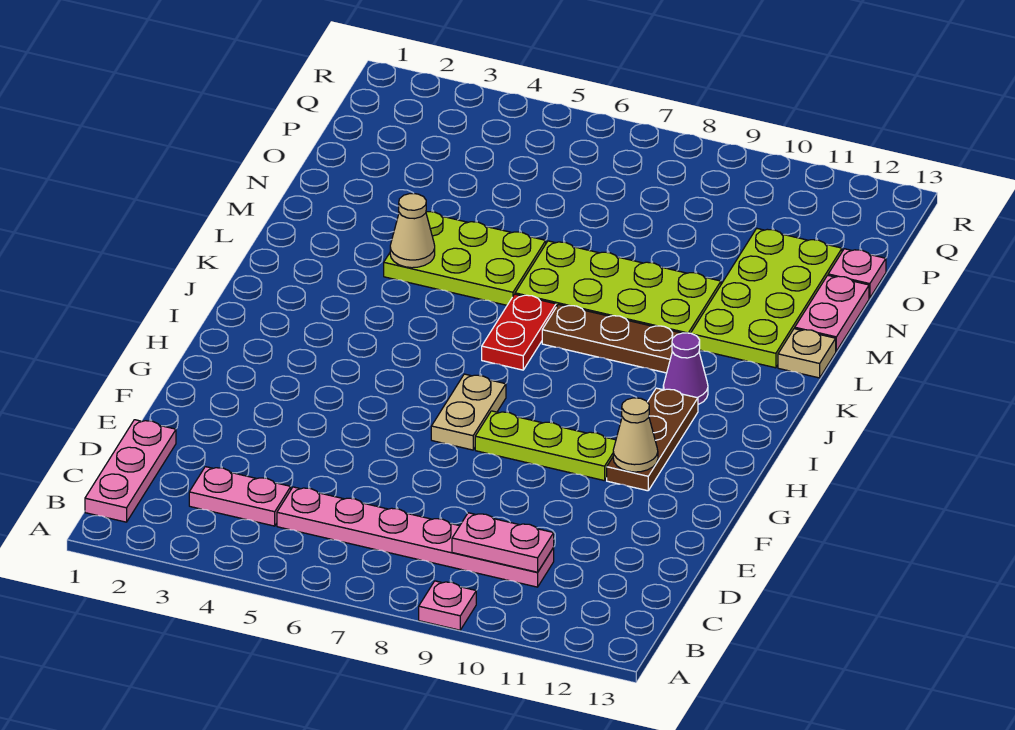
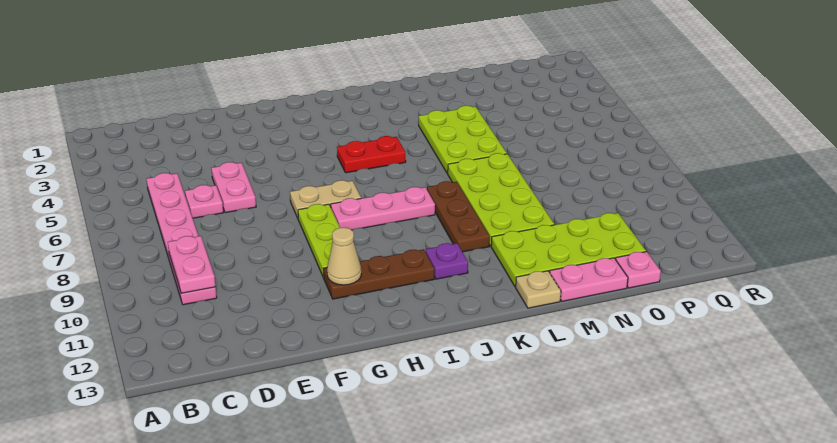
pink 1x1 plate [419,581,476,630] -> pink 1x1 plate moved to [185,185,223,218]
pink 1x3 plate [85,420,176,522] -> pink 1x3 plate moved to [331,187,435,230]
pink 1x2 plate [189,467,291,526] -> pink 1x2 plate moved to [211,162,256,213]
red 1x2 plate [482,294,556,370] -> red 1x2 plate moved to [337,136,406,173]
purple 1x1 cone [663,333,708,405] -> purple 1x1 plate [426,243,468,279]
tan 1x1 cone [390,194,435,268] -> none

